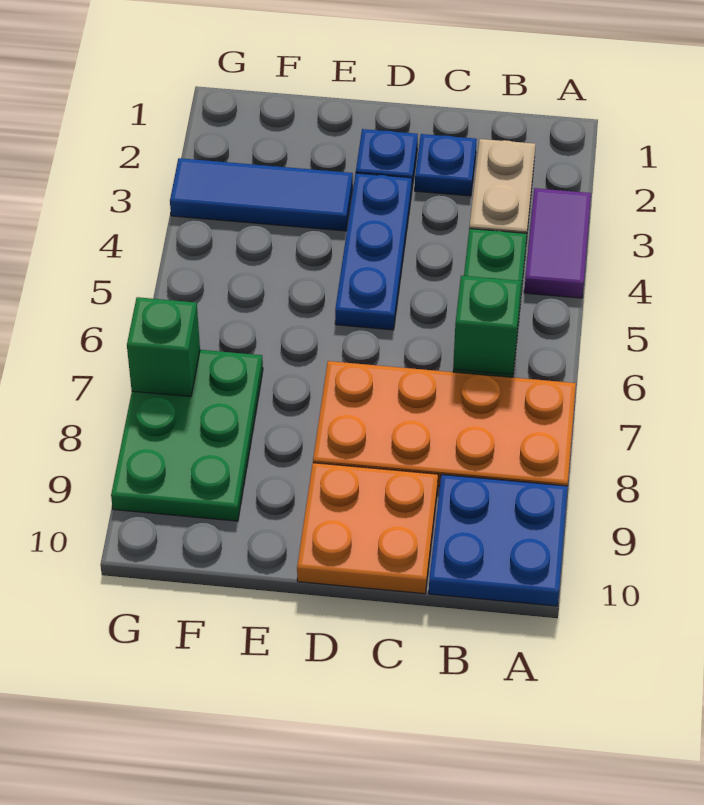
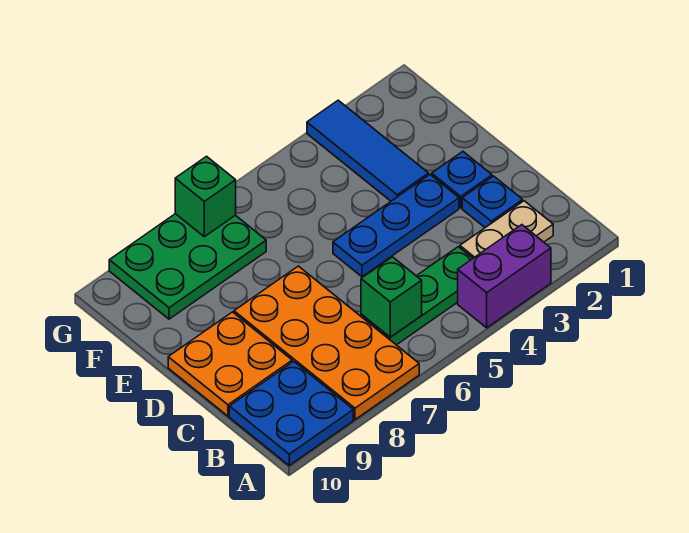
purple 1x2 tile [524,188,591,298] -> purple 1x2 brick [458,225,551,328]

